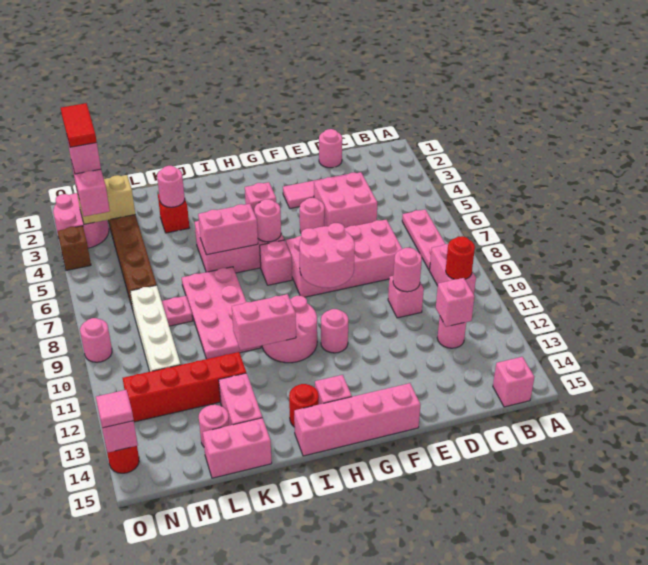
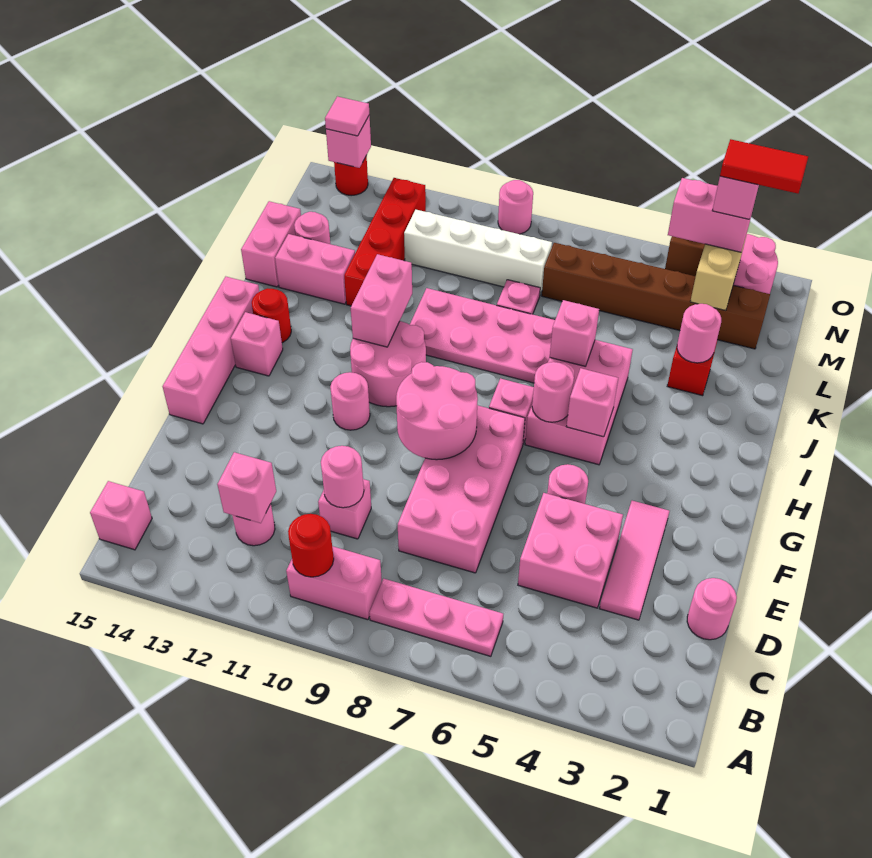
pink 1x2 brick [198,204,258,255] -> pink 1x1 brick [550,300,599,366]

